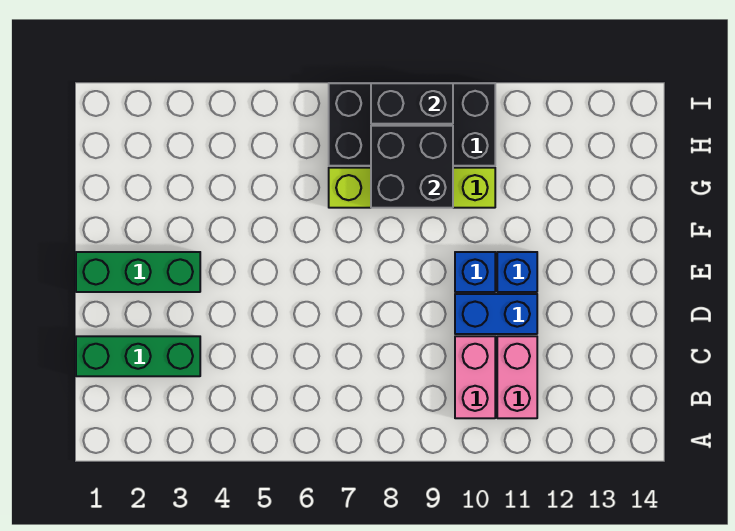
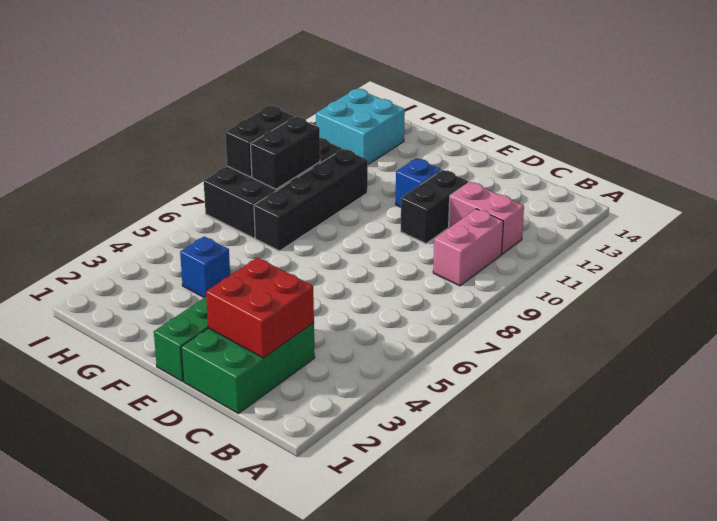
pink 1x2 brick [455,336,495,418] -> pink 1x2 brick turned to [433,209,503,286]
green 1x3 brick [76,336,200,376] -> green 2x3 brick [181,323,315,413]
none -> red 2x2 brick [206,258,314,358]
blue 1x2 brick [455,294,537,334] -> black 1x2 brick [401,170,468,244]
blue 1x1 brick [455,252,495,292] -> blue 1x1 brick moved to [180,237,230,298]
lime 1x4 brick [329,168,495,208] -> black 1x4 brick [254,149,368,251]
black 2x2 brick [371,126,453,208] -> black 1x2 brick [251,117,320,189]
none -> cyan 2x2 brick [316,89,405,164]

